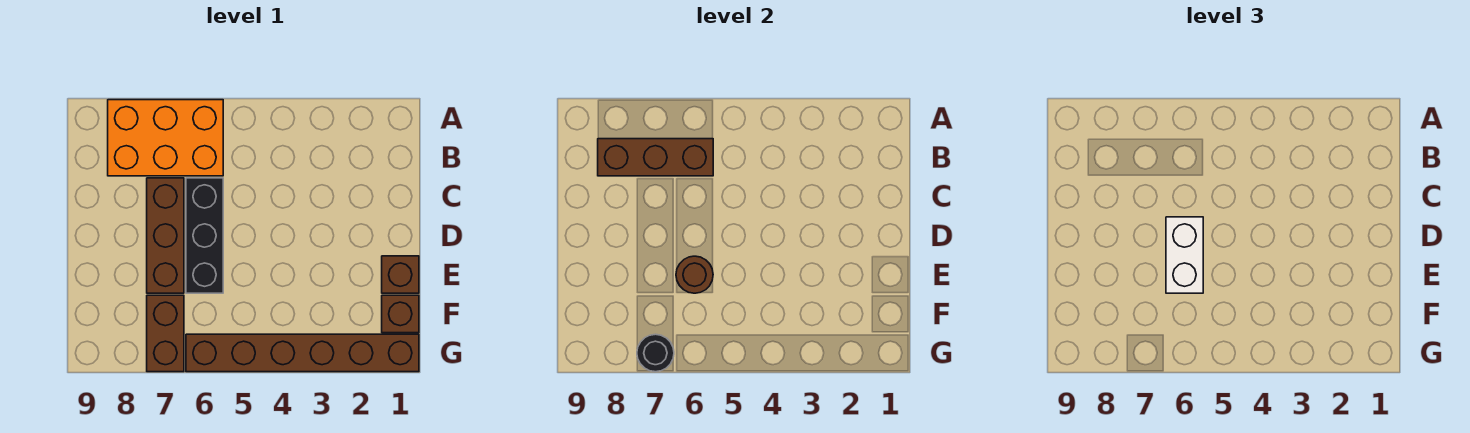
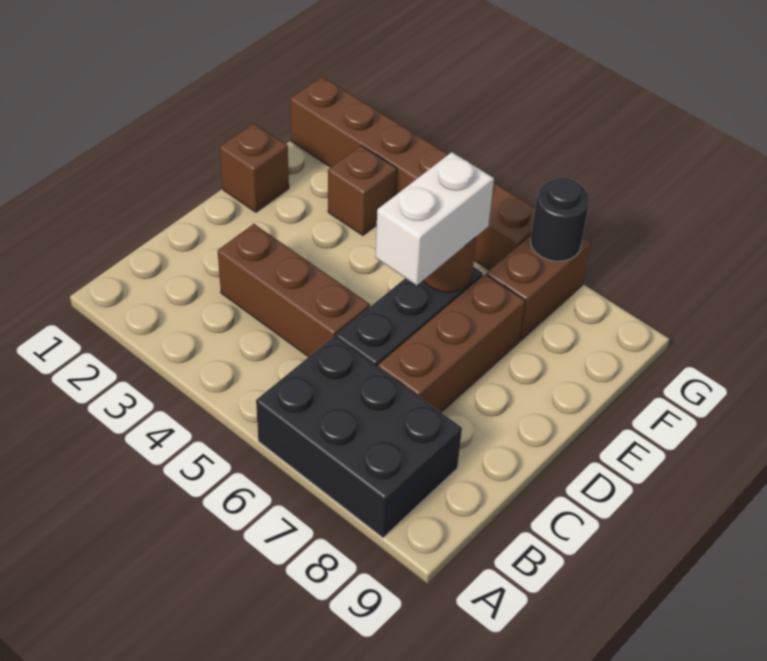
orange 2x3 brick [108,100,223,176] -> black 2x3 brick [256,337,462,538]
brown 1x3 brick [598,139,713,176] -> brown 1x3 brick moved to [218,224,370,357]
brown 1x1 brick [382,295,419,333] -> brown 1x1 brick moved to [328,146,397,235]

